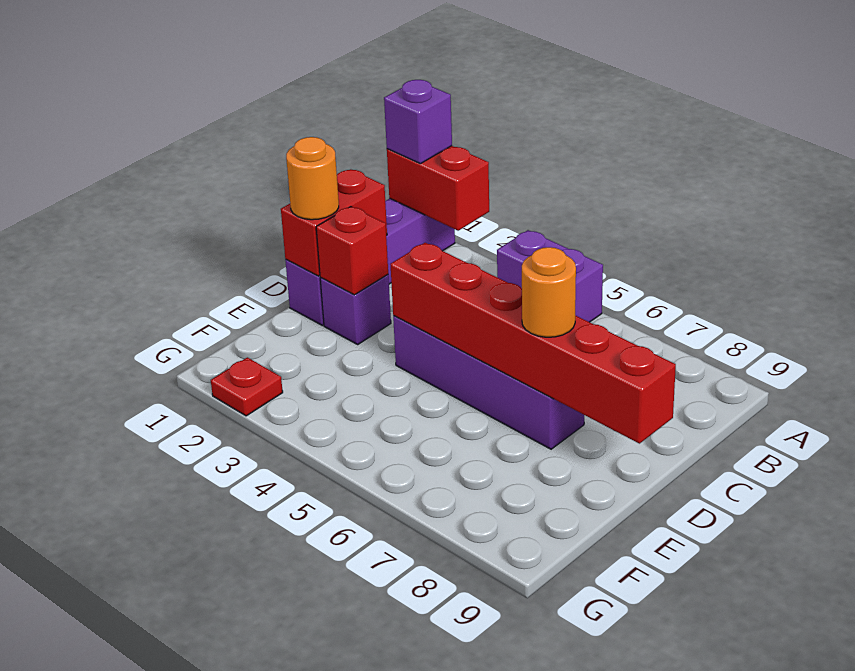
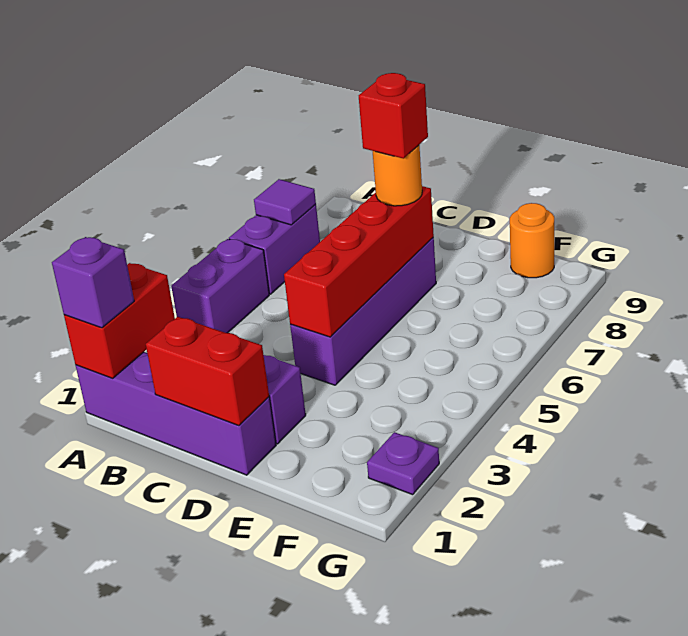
none -> purple 1x2 brick [229,204,320,294]
none -> purple 1x1 tile [254,179,316,225]
orange 1x1 round brick [286,137,339,220] -> orange 1x1 round brick moved to [510,203,554,278]
red 1x1 brick [316,207,388,295] -> red 1x1 brick moved to [359,73,428,158]
red 1x6 brick [390,243,676,444] -> red 1x4 brick [284,186,434,337]
red 1x1 plate [211,357,283,416] -> purple 1x1 plate [367,432,439,495]

